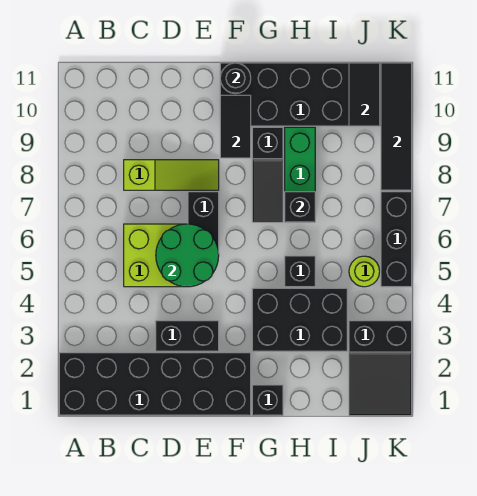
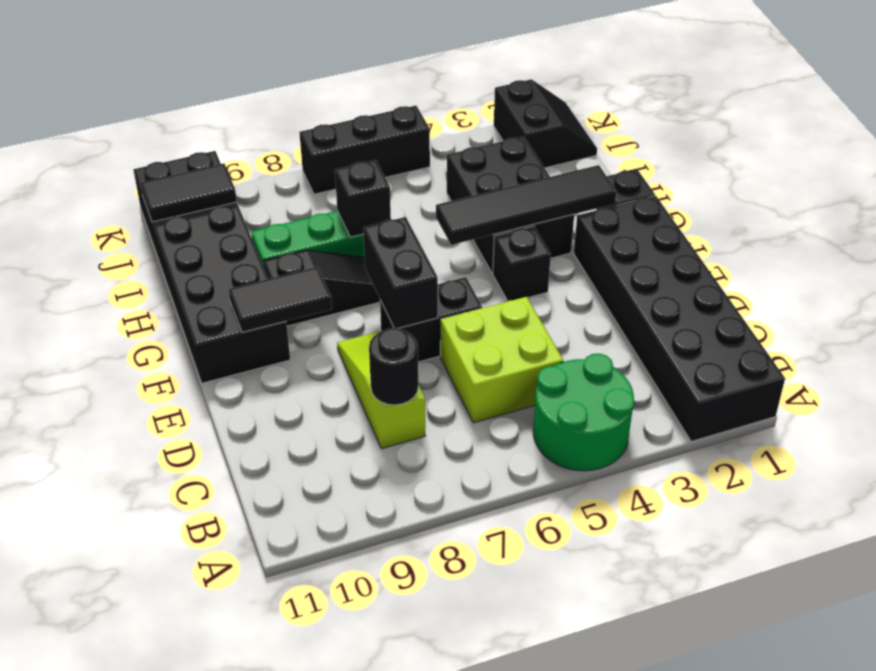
black 1x2 brick [156,321,219,351] -> black 1x2 brick moved to [363,217,438,328]
green 2x2 round brick [156,224,219,287] -> green 2x2 round brick moved to [533,354,634,471]
black 1x1 round brick [220,63,251,94] -> black 1x1 round brick moved to [369,328,418,405]
black 1x1 brick [285,256,315,287] -> black 1x1 brick moved to [493,226,551,301]
black 2x3 slope [349,321,412,416] -> black 2x2 slope [494,79,597,168]
lime 1x1 round brick [349,256,380,287] -> none
black 1x4 tile [381,63,412,190] -> black 1x4 tile moved to [436,165,616,245]

